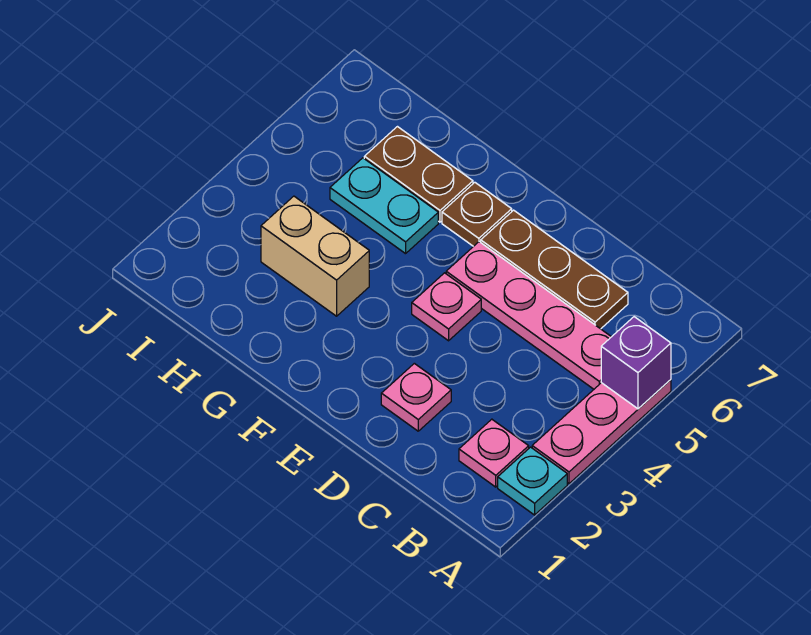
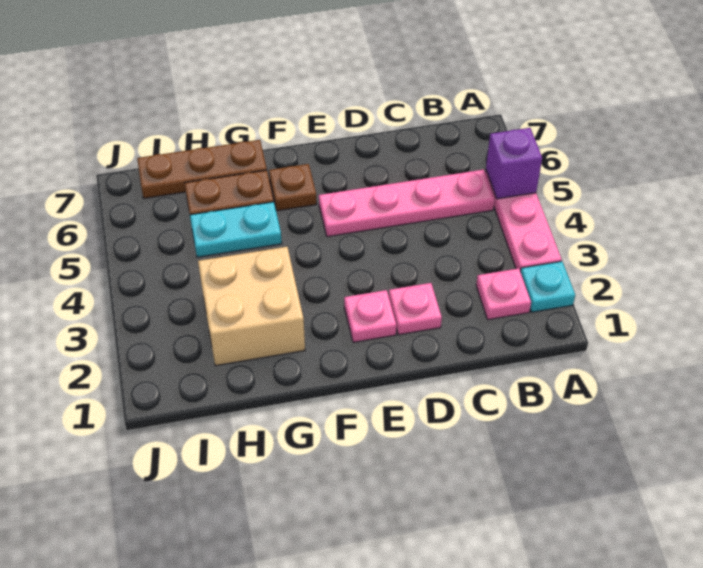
brown 1x3 plate [481,210,628,329] -> brown 1x3 plate moved to [137,140,267,198]
pink 1x1 plate [412,273,481,341] -> pink 1x1 plate moved to [344,290,396,342]
tan 1x2 brick [261,196,369,316] -> tan 2x2 brick [198,247,305,366]

